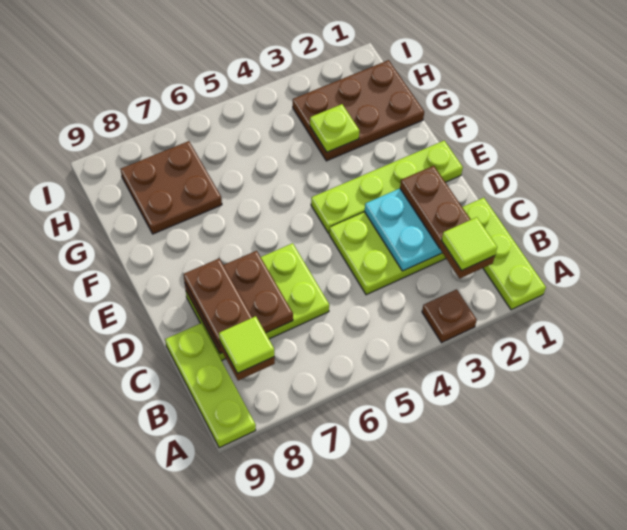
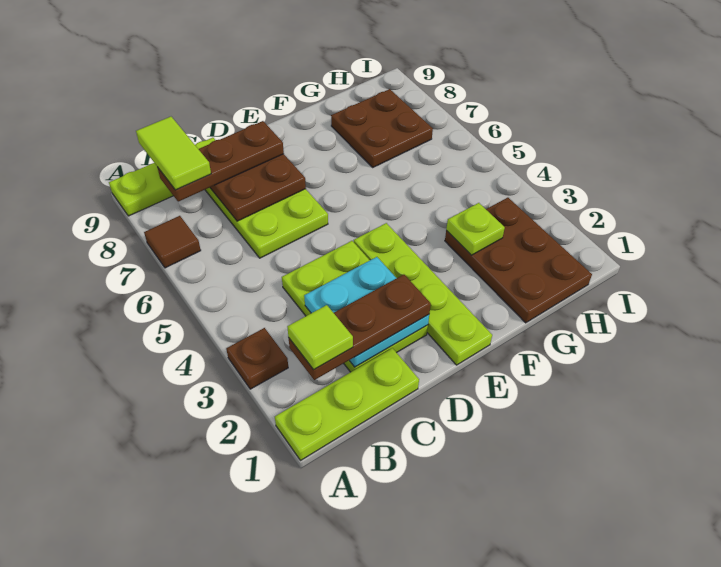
none -> brown 1x1 tile [144,216,201,268]
lime 1x1 tile [219,316,274,373] -> lime 1x2 tile [136,117,211,190]

